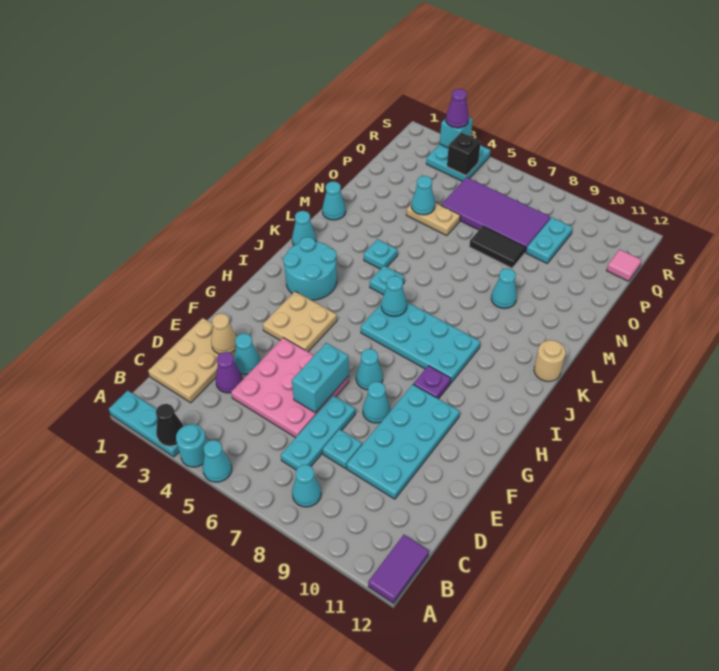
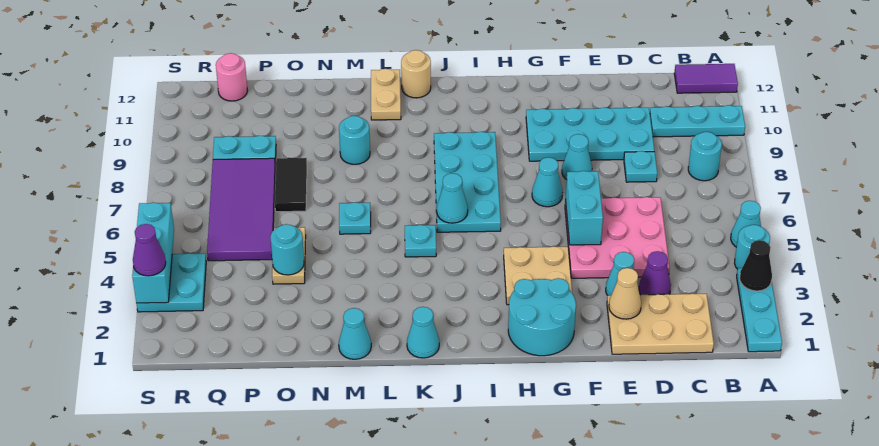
cyan 1x1 cone [292,465,321,507] -> cyan 1x1 round brick [688,132,722,181]
cyan 1x3 plate [281,395,355,470] -> cyan 1x3 plate moved to [650,105,745,137]
cyan 1x2 brick [292,343,349,413] -> cyan 1x2 brick turned to [565,171,603,245]
purple 1x1 plate [413,366,451,399] -> none
cyan 2x2 round brick [283,237,337,300] -> cyan 2x2 round brick moved to [508,278,576,356]
cyan 1x1 plate [364,239,398,269] -> cyan 1x1 plate moved to [339,202,371,234]
none -> tan 1x2 plate [371,69,401,120]
cyan 1x1 cone [491,268,517,309] -> cyan 1x1 round brick [339,116,370,164]
cyan 1x1 cone [411,176,435,215] -> cyan 1x1 round brick [270,224,304,275]
pink 1x1 tile [607,249,642,281] -> pink 1x1 round brick [216,53,247,101]
black 1x1 brick [447,132,481,176] -> none
cyan 1x1 brick [440,117,473,148] -> cyan 1x3 brick [132,203,174,303]

